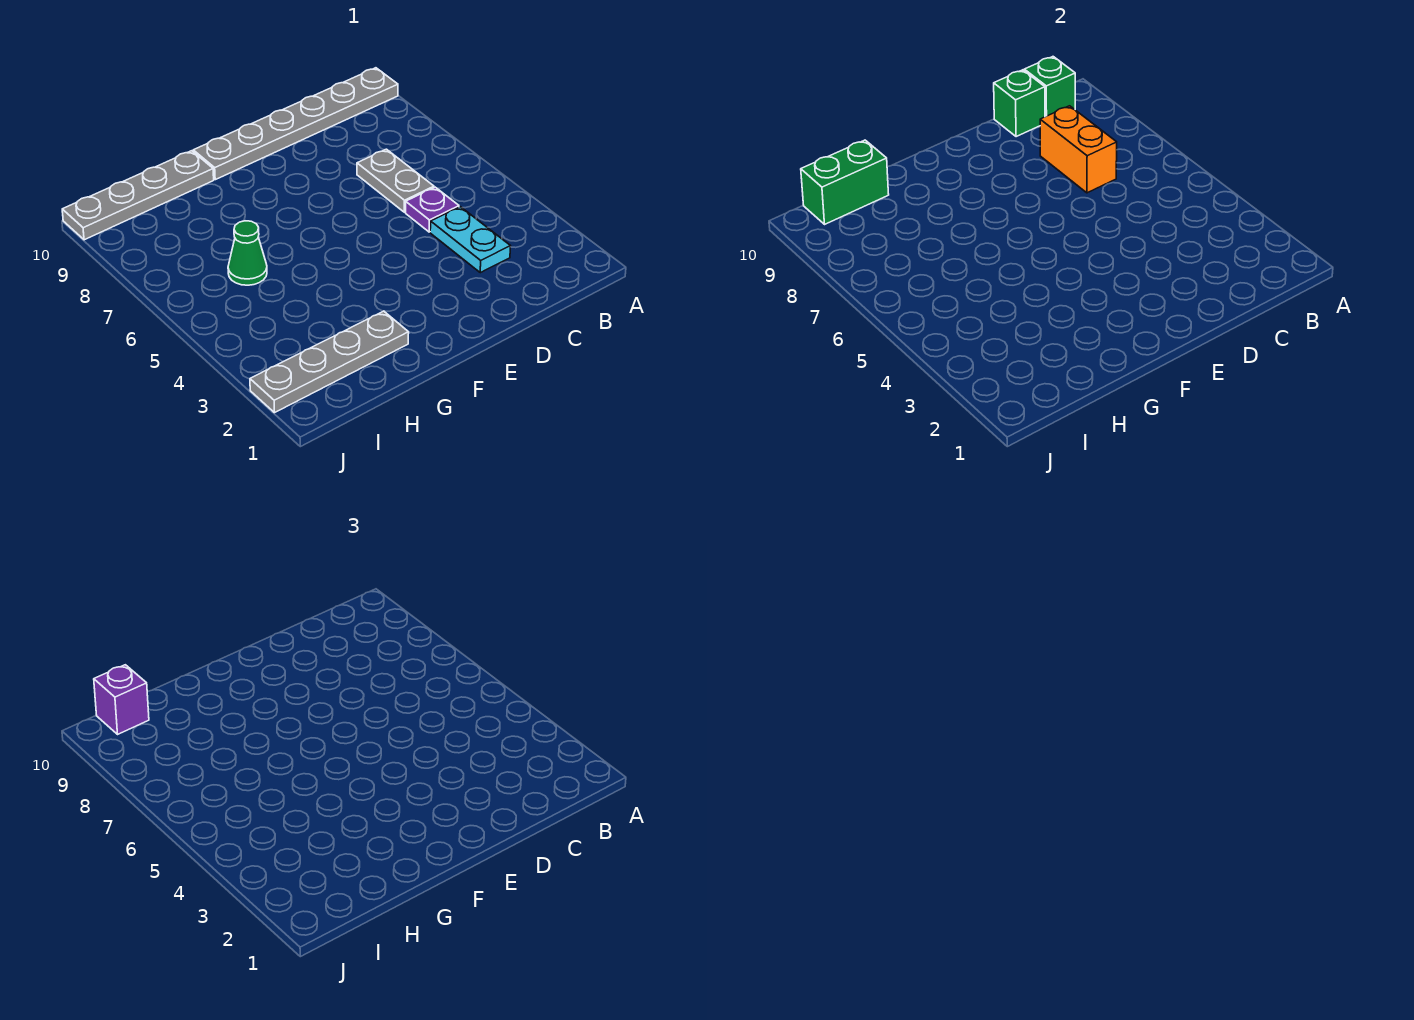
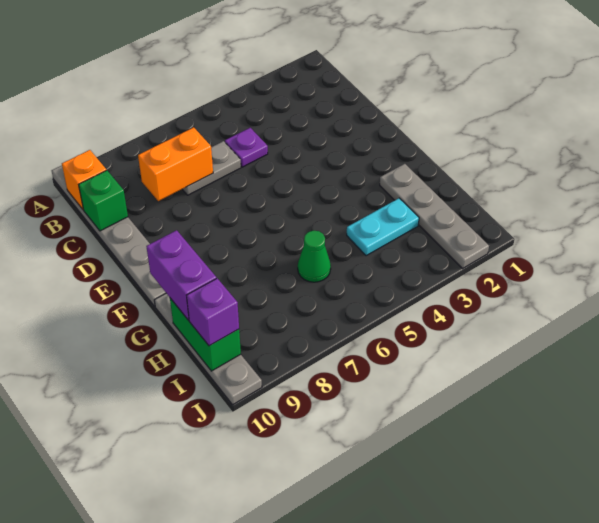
green 1x1 brick [1024,57,1075,117] -> orange 1x1 brick [62,150,106,210]
cyan 1x2 plate [430,207,510,273] -> cyan 1x2 plate moved to [347,198,419,256]
none -> purple 1x2 brick [146,230,216,320]

